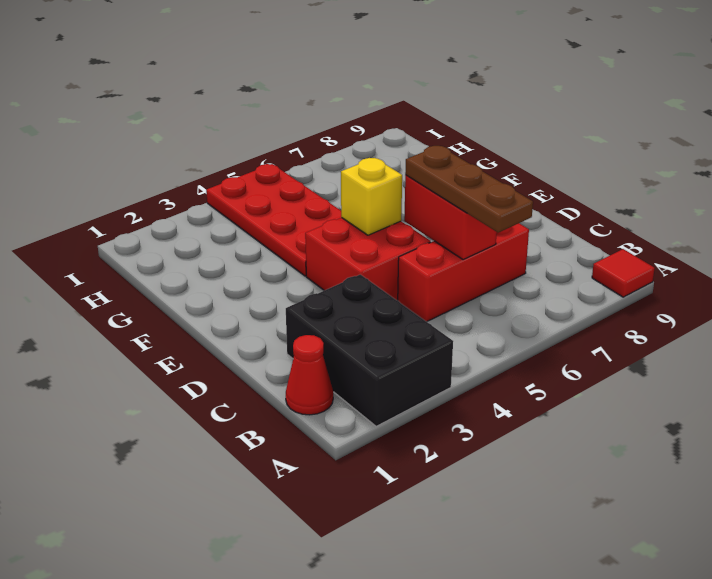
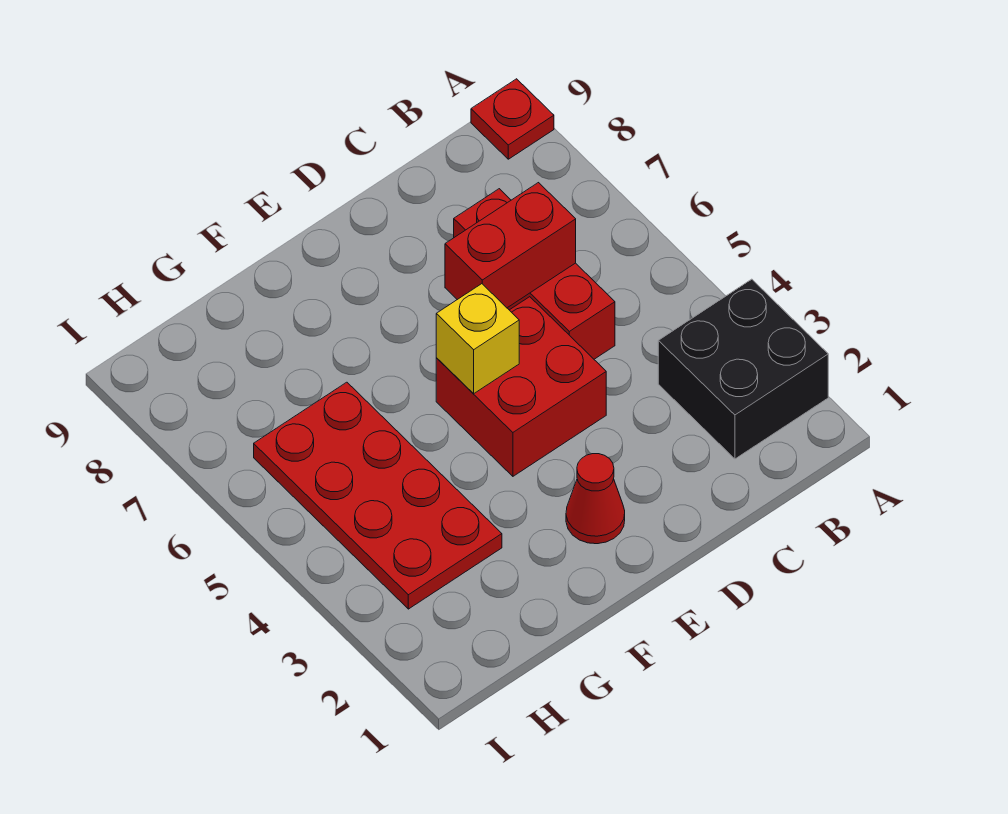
black 2x3 brick [286,274,453,426] -> black 2x2 brick [658,279,828,459]
red 1x1 tile [592,249,655,297] -> red 1x1 plate [471,79,554,159]
red 1x1 cone [286,335,333,415] -> red 1x1 cone moved to [566,454,625,544]
brown 1x3 plate [405,146,533,233] -> none
red 2x4 plate [206,164,342,276] -> red 2x4 plate turned to [254,382,502,609]

